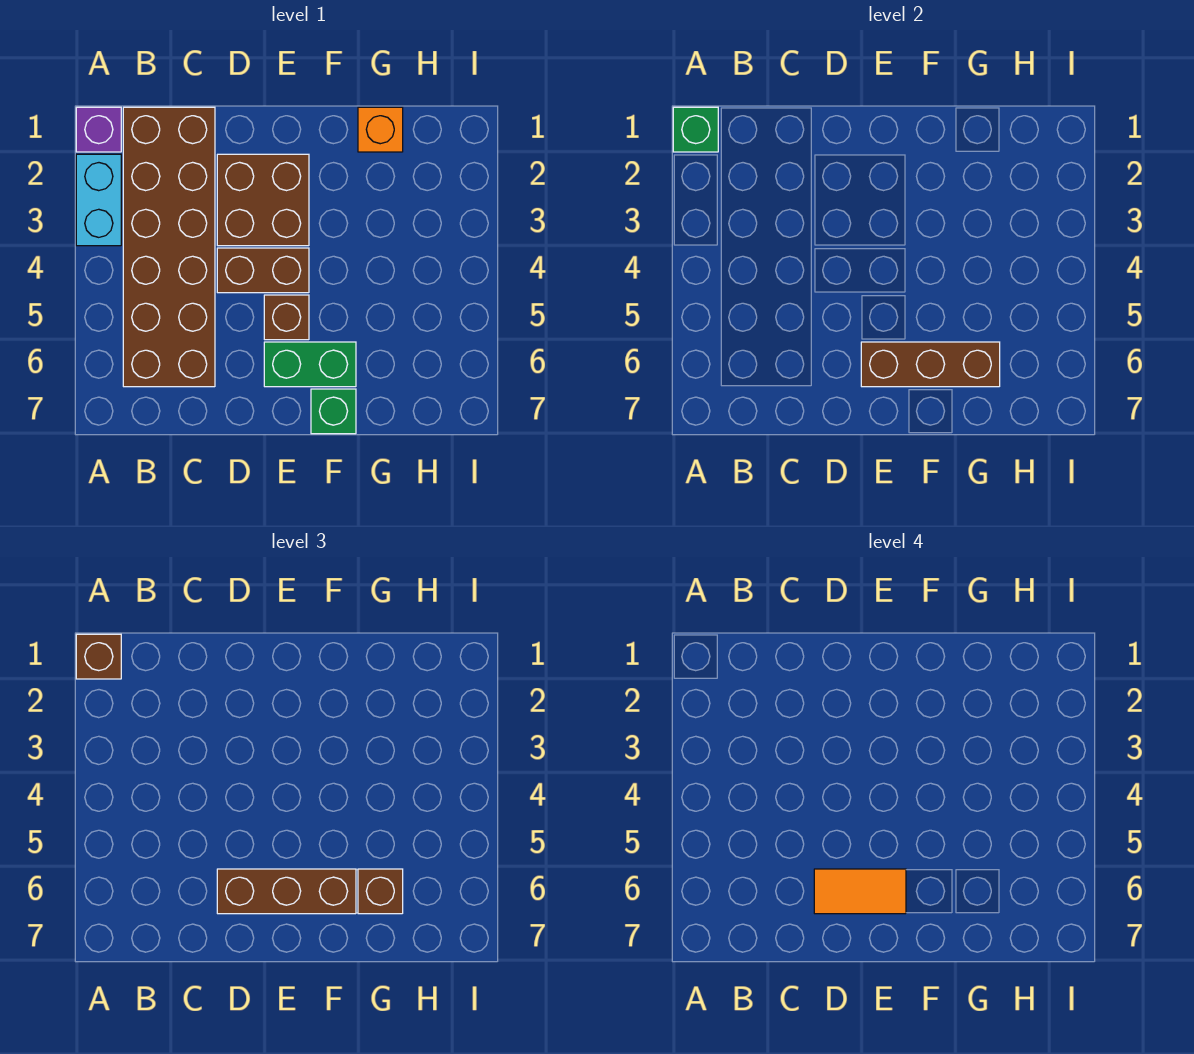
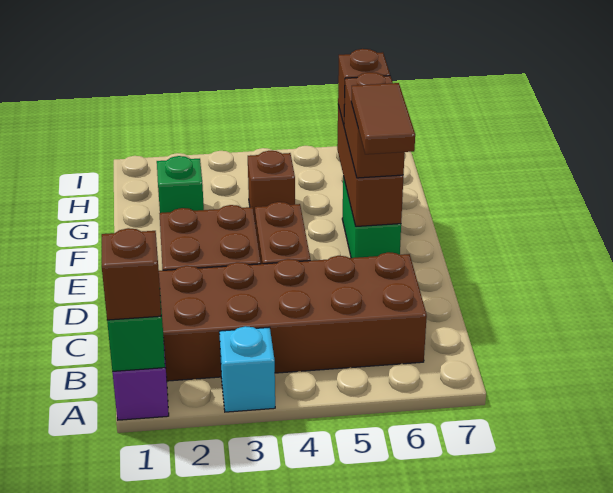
cyan 1x2 brick [76,154,121,246] -> cyan 1x1 brick [219,326,275,412]
brown 1x3 brick [217,869,356,914] -> brown 1x2 brick [344,72,405,178]
orange 1x2 tile [814,869,906,914] -> brown 1x2 tile [351,83,415,154]
brown 1x1 brick [264,295,309,340] -> brown 1x1 brick moved to [248,151,295,220]
green 1x1 brick [311,389,356,434] -> green 1x1 brick moved to [157,156,204,213]
orange 1x1 brick [358,107,403,152] -> none

